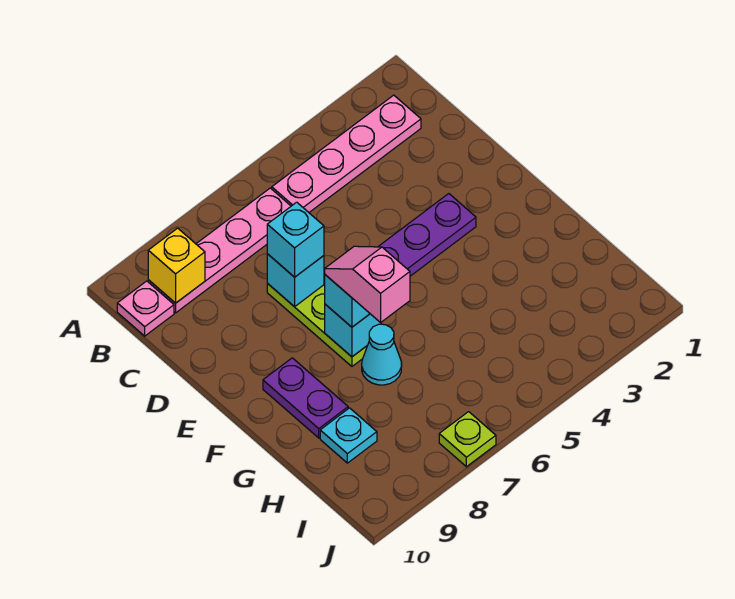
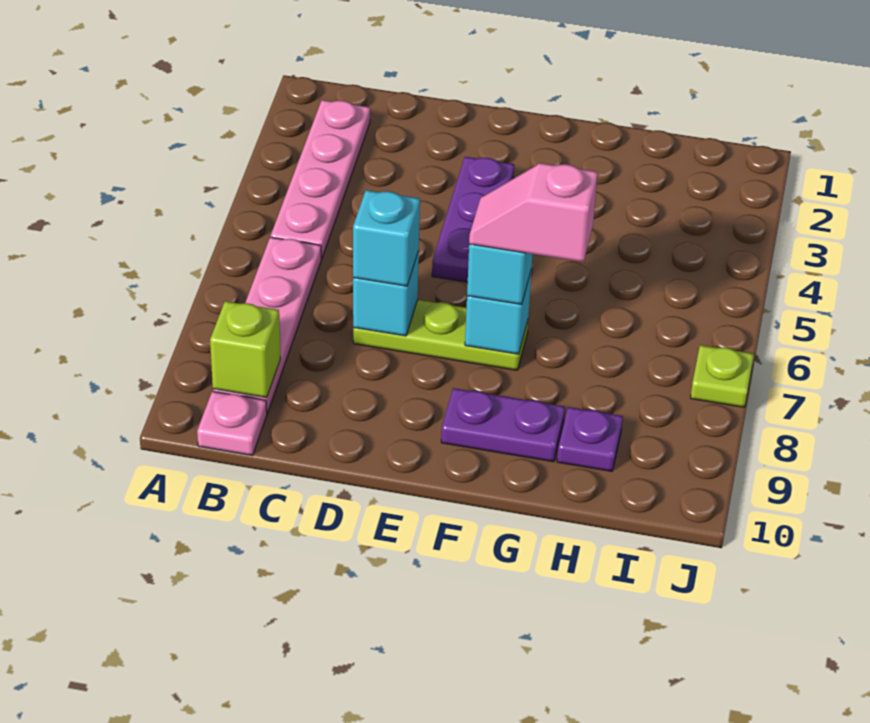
yellow 1x1 brick [148,228,205,303] -> lime 1x1 brick [210,301,280,398]
cyan 1x1 cone [362,324,402,385] -> none
cyan 1x1 plate [320,408,377,463] -> purple 1x1 plate [557,407,623,471]

